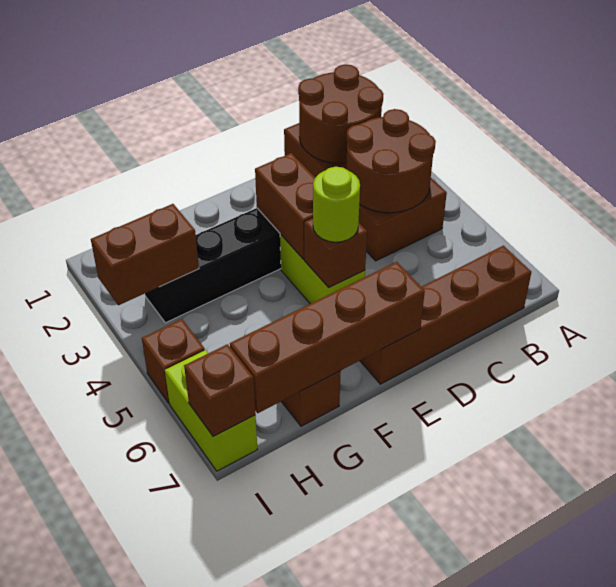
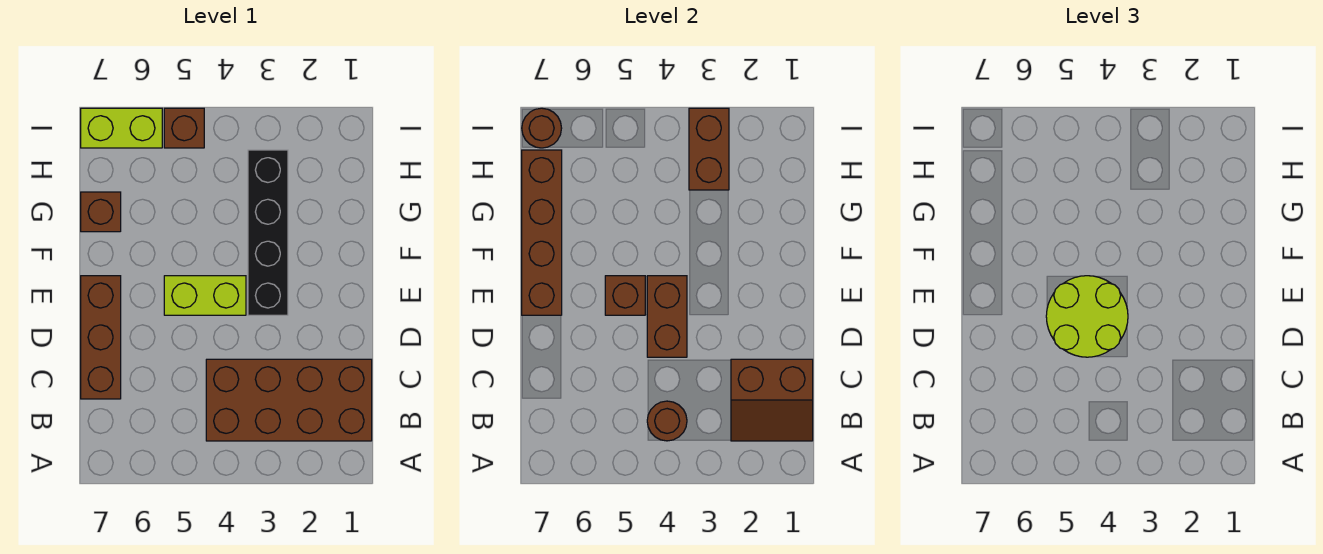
brown 2x2 round brick [298,64,383,163] -> brown 2x2 slope [731,359,813,441]
brown 2x2 round brick [346,109,436,213] -> brown 1x1 round brick [647,401,687,441]
brown 1x4 brick [360,246,531,384] -> brown 1x3 brick [81,276,121,399]
brown 1x2 brick [255,153,315,259] -> brown 1x2 brick turned to [647,276,687,357]
lime 1x1 round brick [313,167,360,242] -> lime 2x2 round brick [1046,276,1128,357]
brown 1x1 brick [184,344,256,436] -> brown 1x1 round brick [522,108,562,148]

